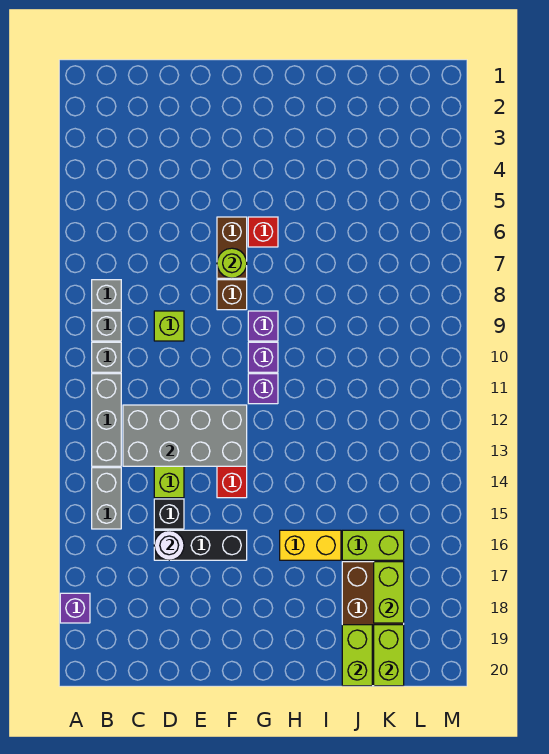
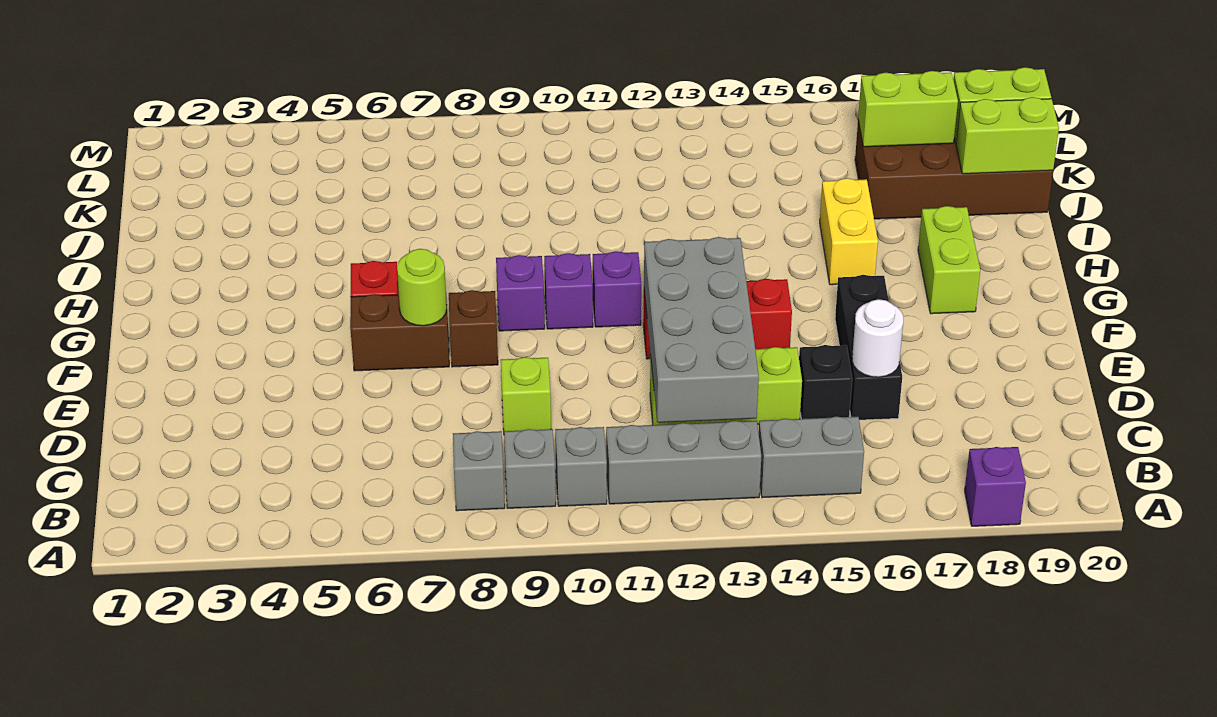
lime 1x2 brick [342,530,404,560] -> lime 1x2 brick moved to [918,206,980,314]

